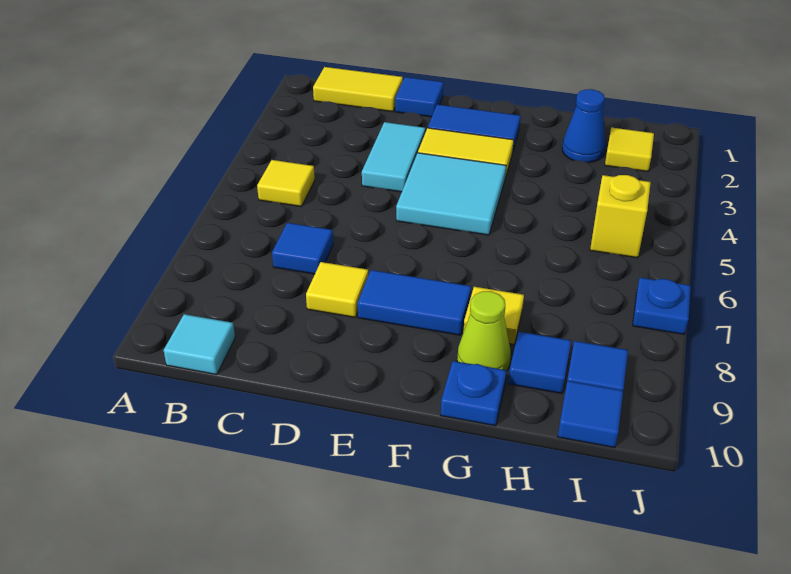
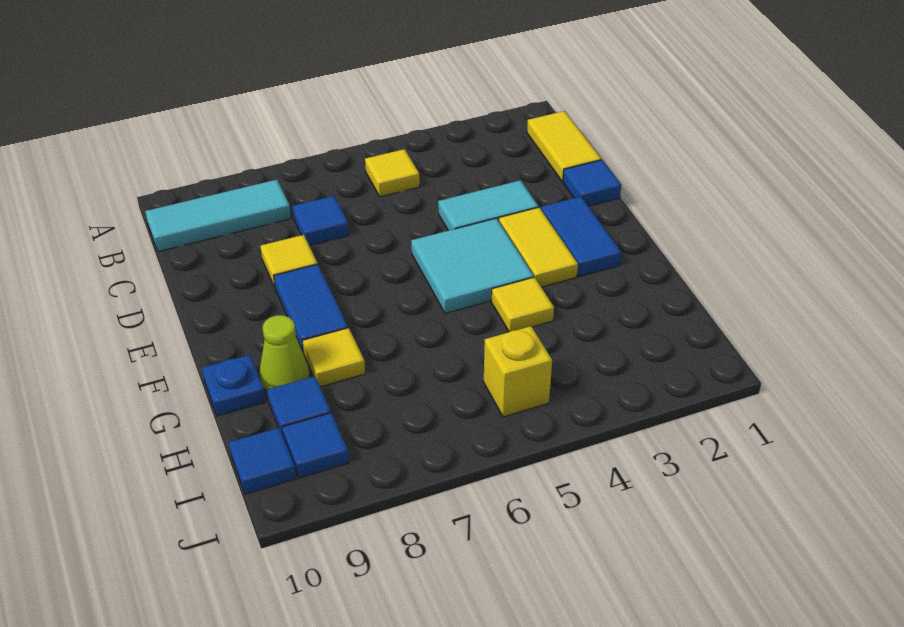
cyan 1x1 tile [164,314,235,375] -> cyan 1x3 tile [145,180,291,252]
blue 1x1 cone [562,89,606,163] -> none
yellow 1x1 tile [605,127,654,172] -> yellow 1x1 tile moved to [491,277,554,332]
blue 1x1 plate [633,278,691,335] -> none

